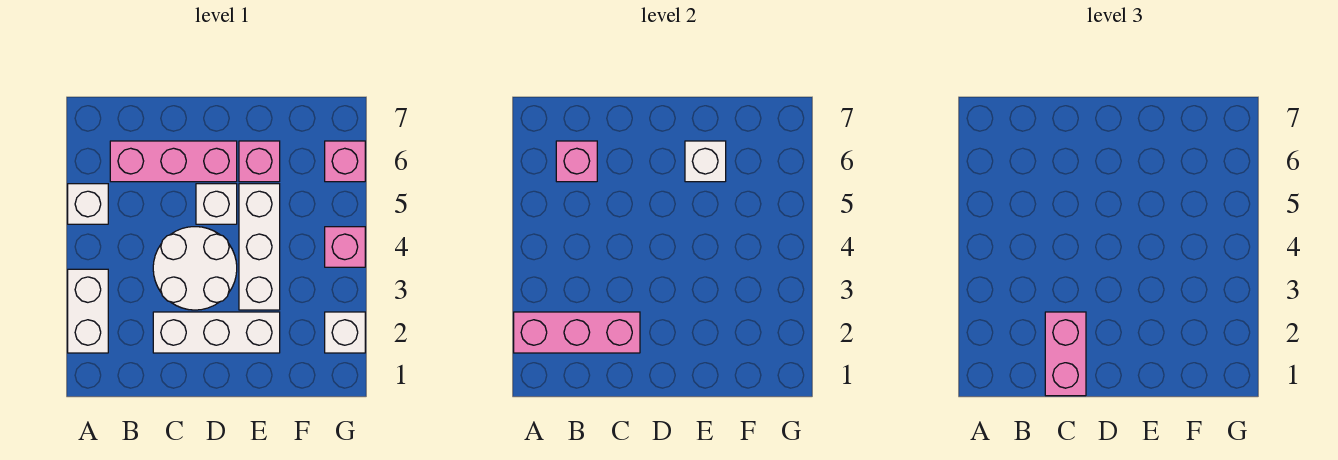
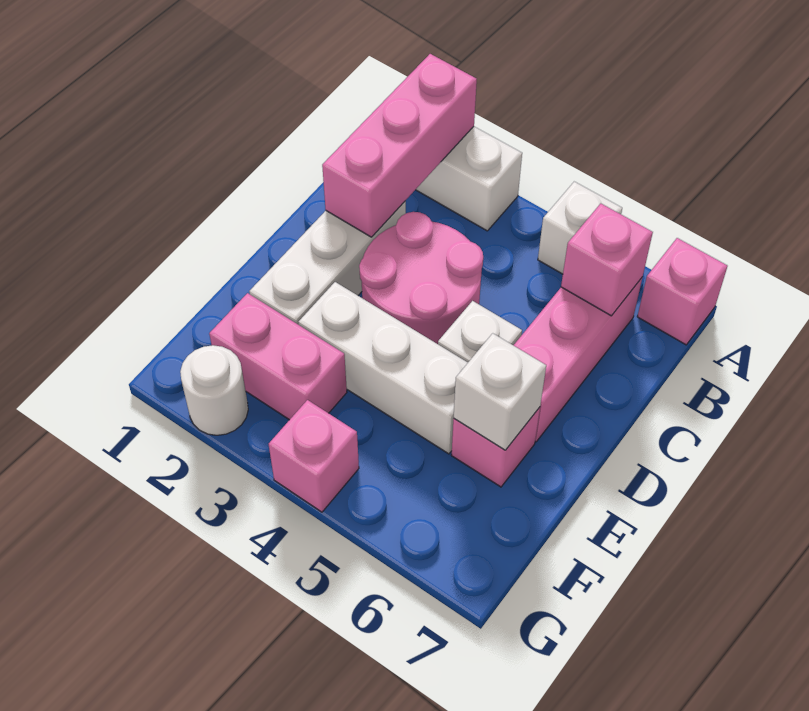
pink 1x2 brick [1045,312,1086,396] -> pink 1x2 brick moved to [209,293,347,420]
white 2x2 round brick [153,227,237,310] -> pink 2x2 round brick [359,212,483,344]
white 1x1 brick [325,312,365,353] -> white 1x1 round brick [180,345,248,435]
pink 1x1 brick [325,141,365,182] -> pink 1x1 brick moved to [637,238,727,345]

